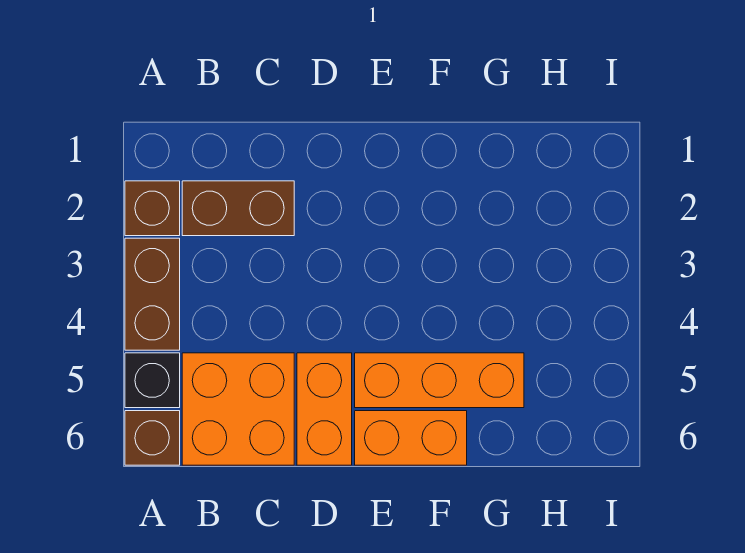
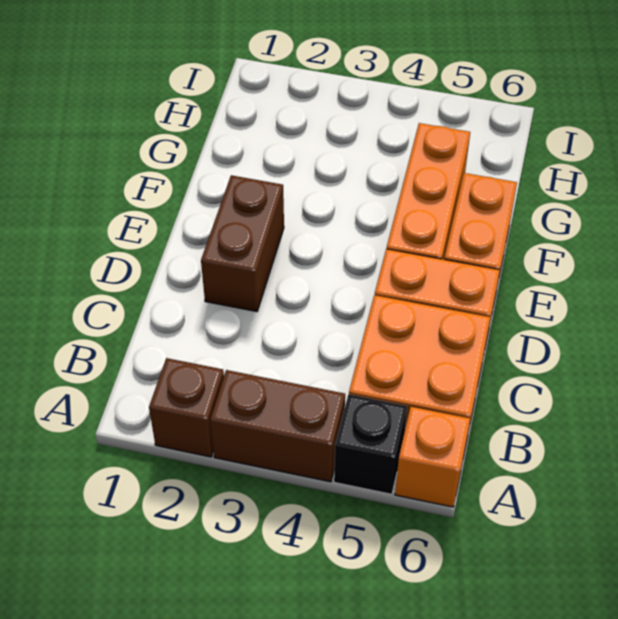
brown 1x1 brick [125,411,180,465] -> orange 1x1 brick [395,407,470,507]
brown 1x2 brick [182,181,294,236] -> brown 1x2 brick moved to [201,175,284,312]

